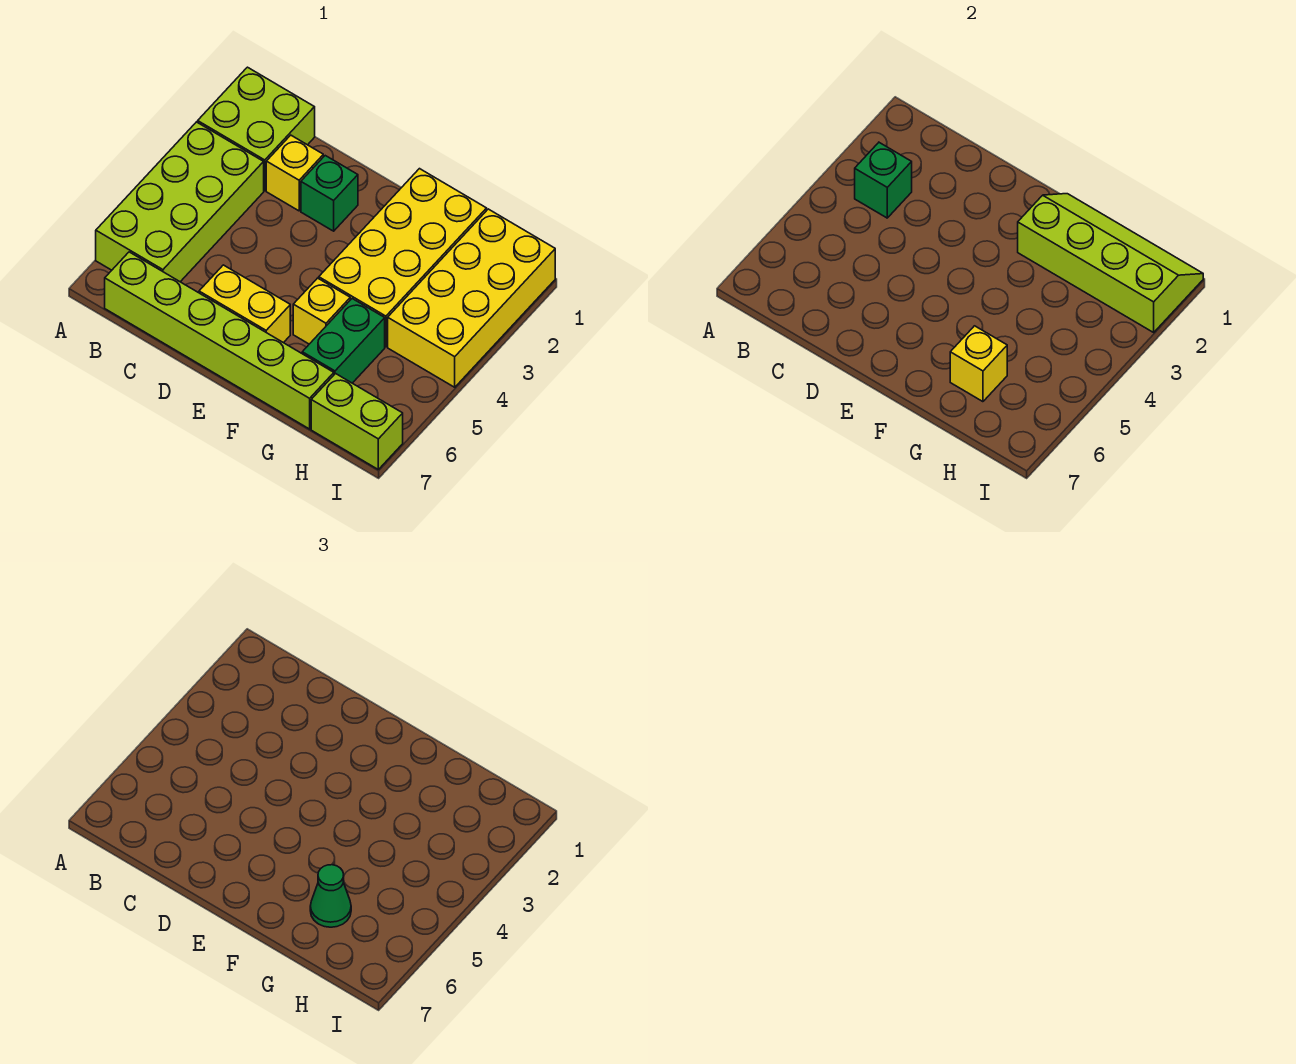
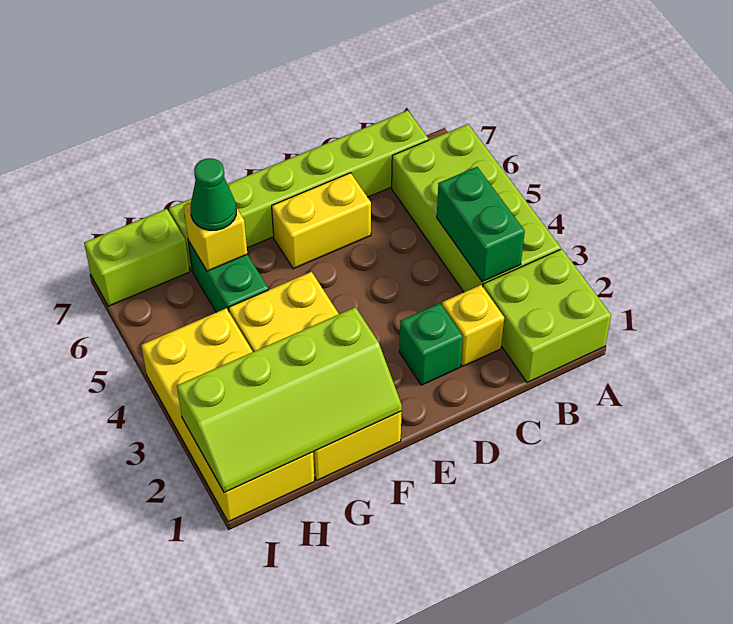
green 1x1 brick [855,143,912,218] -> green 1x2 brick [437,167,525,282]
yellow 1x1 brick [293,278,350,344] -> none

